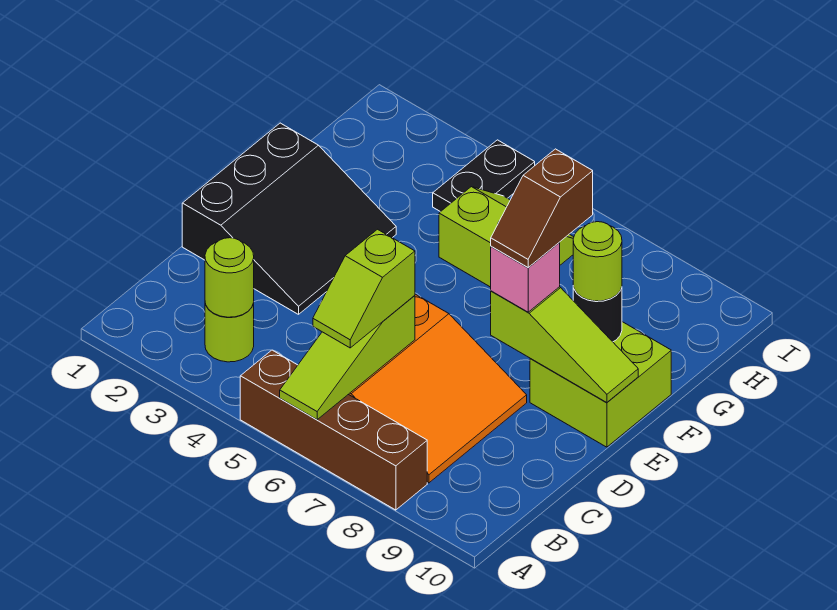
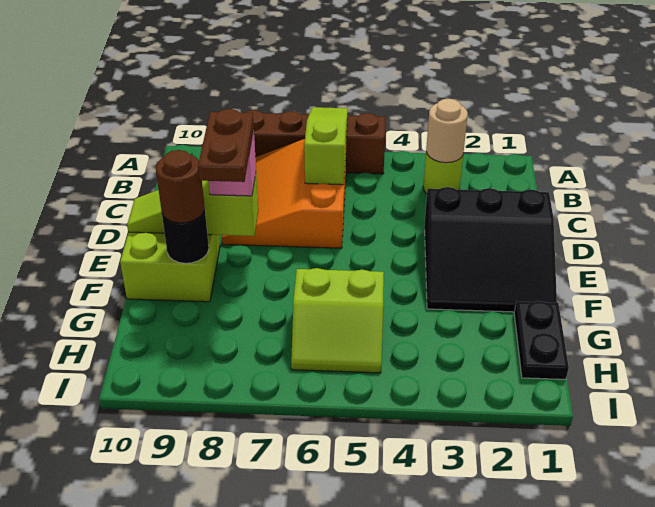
lime 1x1 round brick [205,238,254,317] -> tan 1x1 round brick [426,99,468,163]
lime 1x2 slope [313,229,415,348] -> none
black 3x3 slope [182,123,396,314] -> black 3x3 slope turned to [425,187,557,312]
brown 1x2 slope [491,149,593,268] -> brown 1x2 plate [198,109,254,182]
lime 1x1 round brick [573,222,622,301] -> brown 1x1 round brick [156,150,205,223]
black 1x2 plate [433,140,535,212] -> black 1x2 plate moved to [514,301,569,379]

